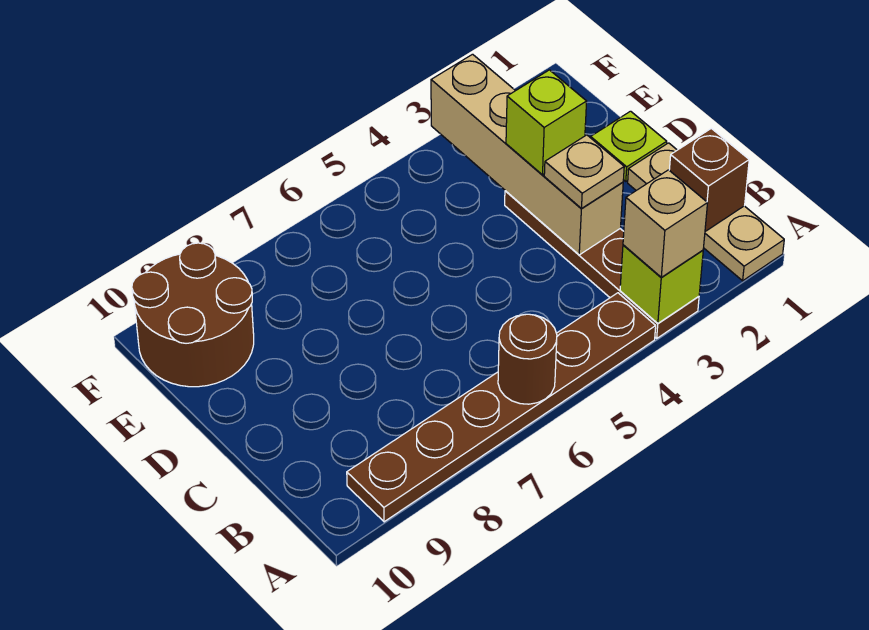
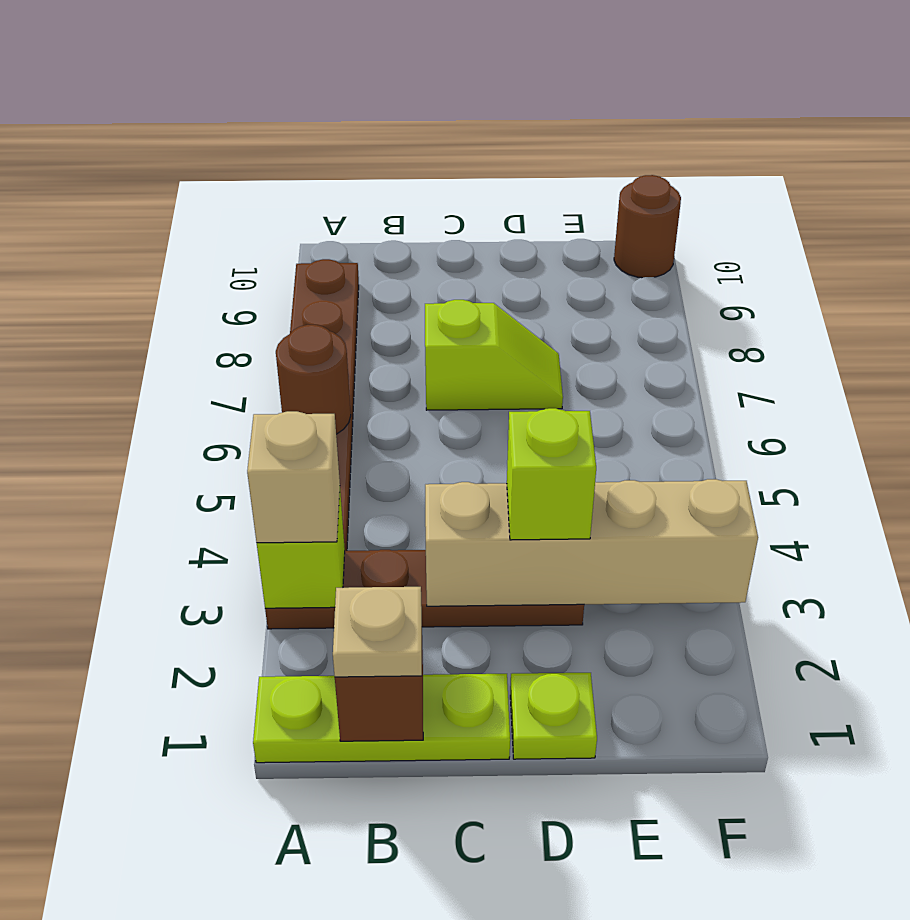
tan 1x3 plate [628,143,784,281] -> lime 1x3 plate [253,674,510,763]
tan 1x1 plate [544,135,624,208] -> tan 1x1 plate moved to [333,587,422,677]
none -> lime 1x2 slope [425,300,563,410]
brown 2x2 round brick [132,243,254,387] -> brown 1x1 round brick [614,175,681,278]

